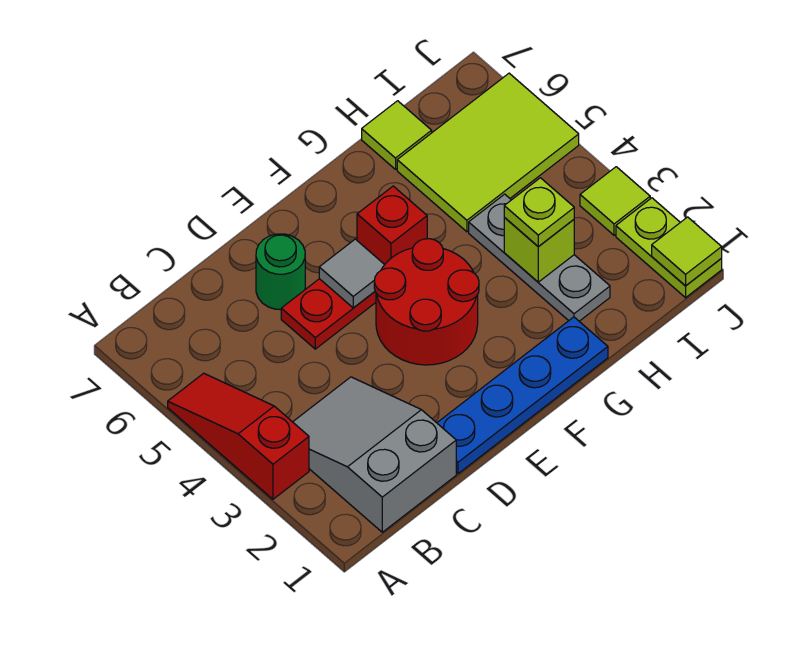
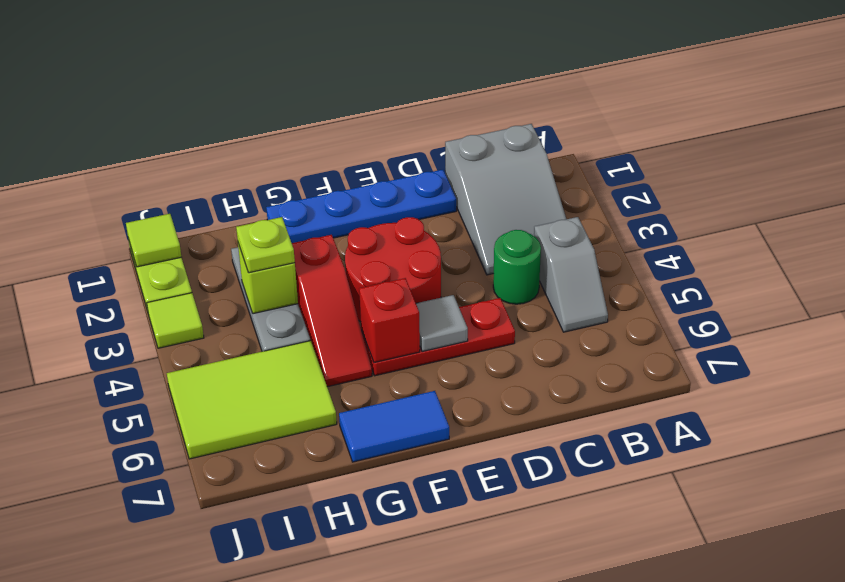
red 1x3 slope [168,373,309,499] -> red 1x3 slope moved to [292,235,372,387]
none -> grey 1x2 slope [534,217,608,332]
green 1x1 round brick [256,234,305,310] -> green 1x1 round brick moved to [493,230,541,304]
none -> blue 1x2 tile [339,391,449,462]
lime 1x1 tile [362,101,432,169] -> none

